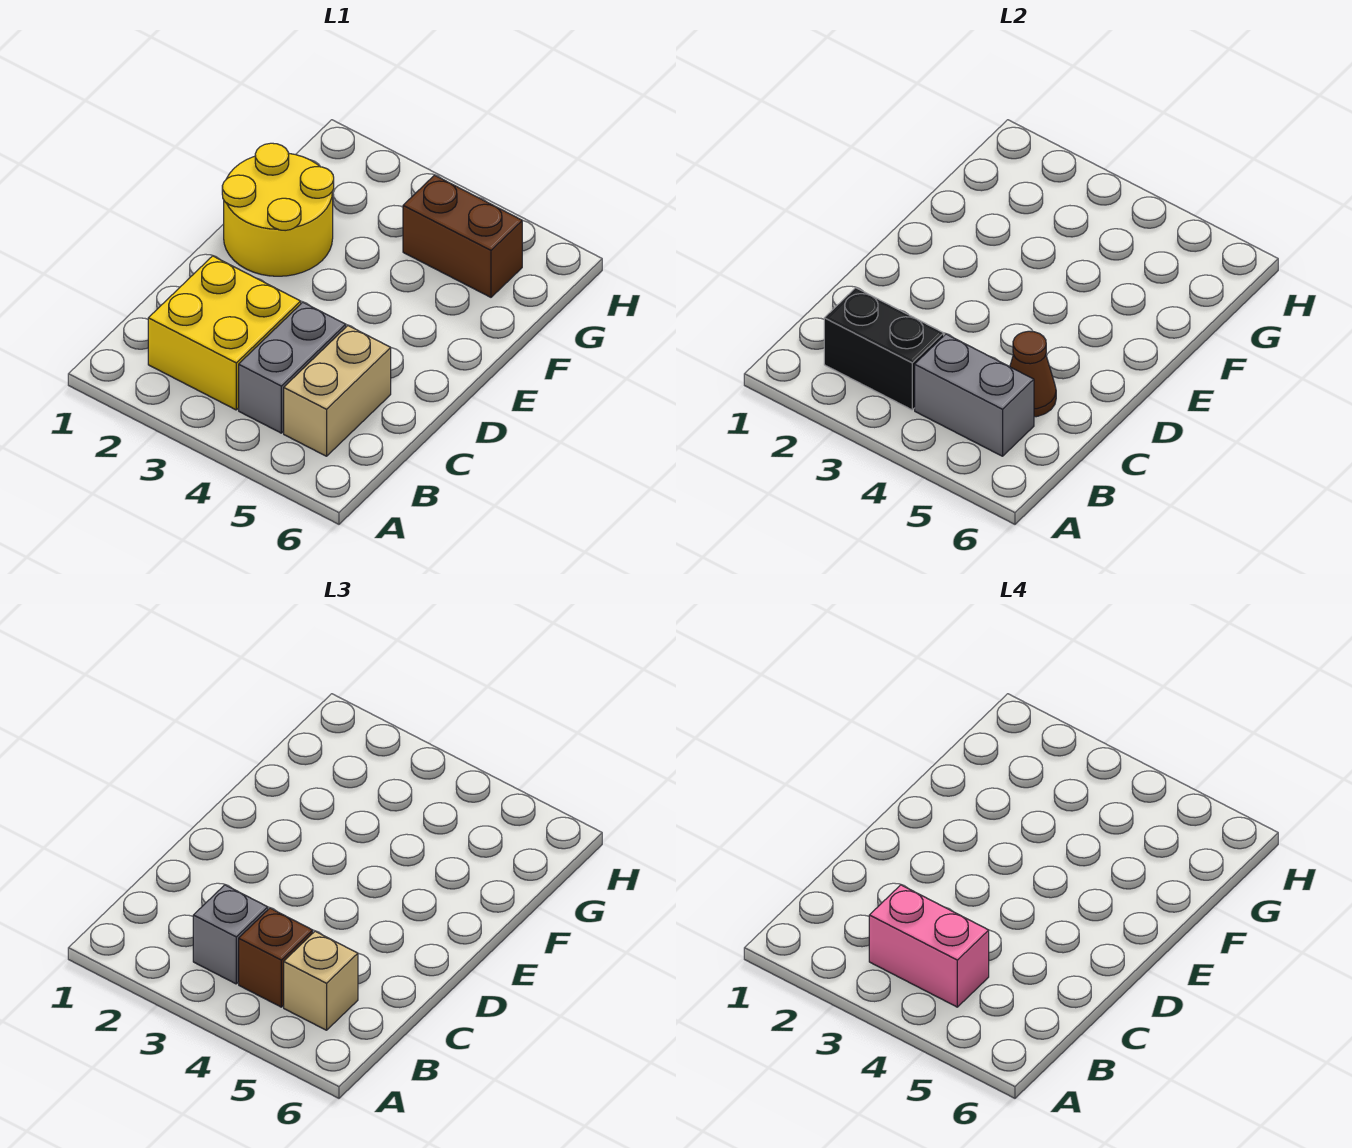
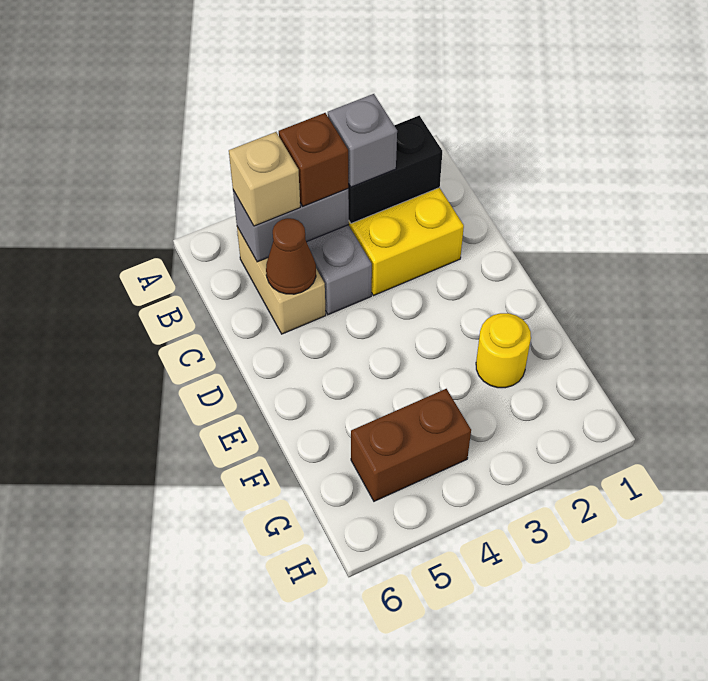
pink 1x2 brick [869,885,989,1007] -> none
yellow 2x2 round brick [222,143,334,276] -> yellow 1x1 round brick [476,313,531,388]

